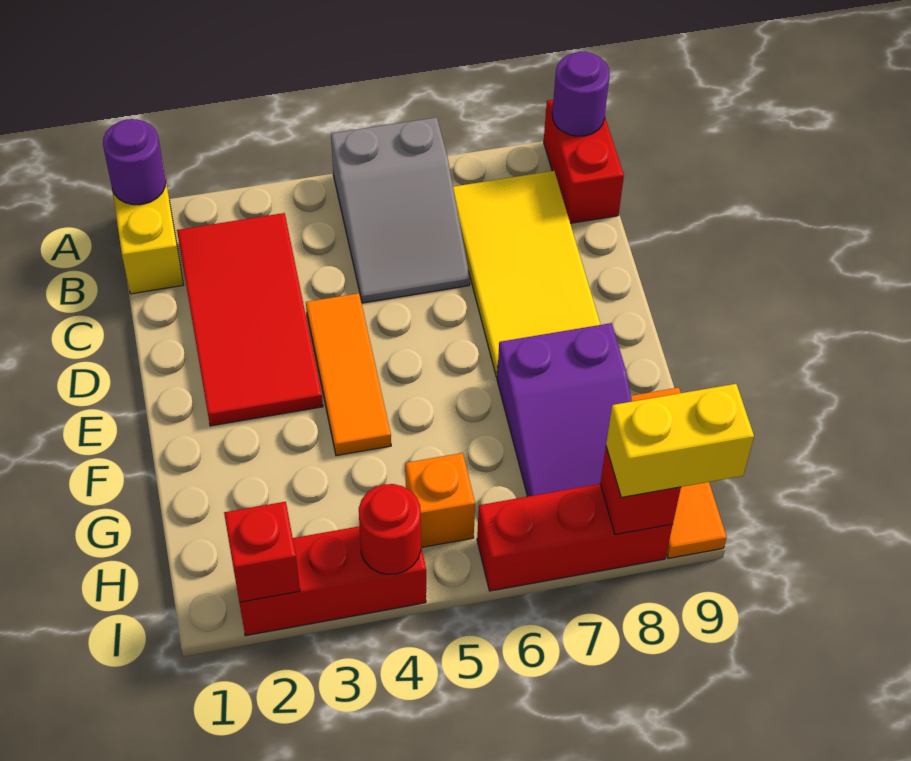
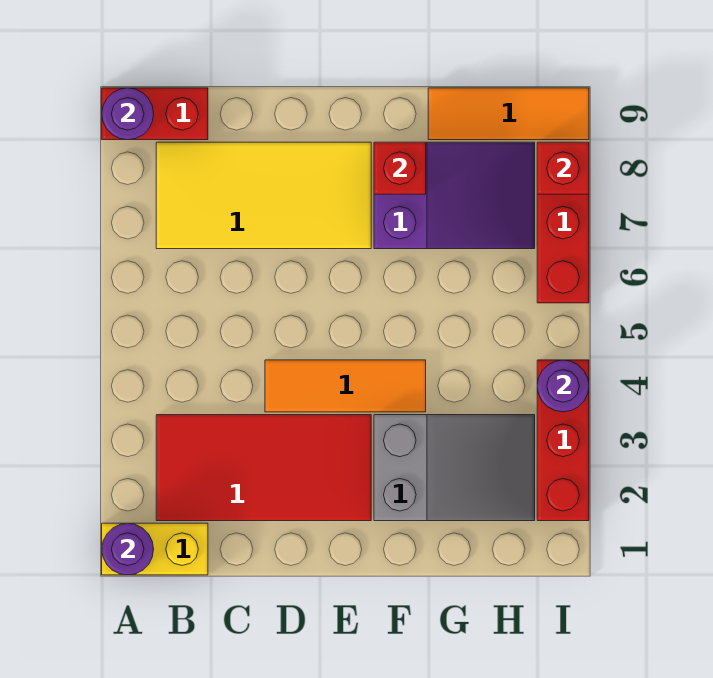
grey 2x3 slope [331,117,470,303] -> grey 2x3 slope moved to [374,415,535,521]
orange 1x1 brick [405,453,475,547] -> none
red 1x1 brick [224,502,300,602] -> red 1x1 brick moved to [374,142,426,194]
red 1x1 round brick [359,484,421,574] -> purple 1x1 round brick [537,360,589,412]
yellow 1x2 brick [606,384,754,497] -> none

